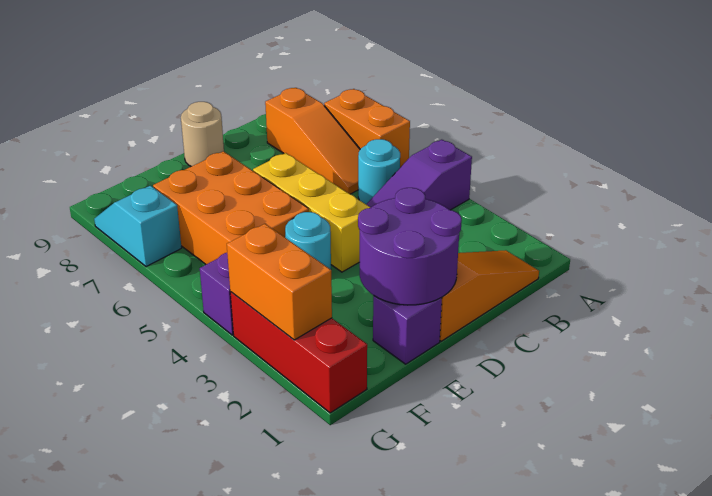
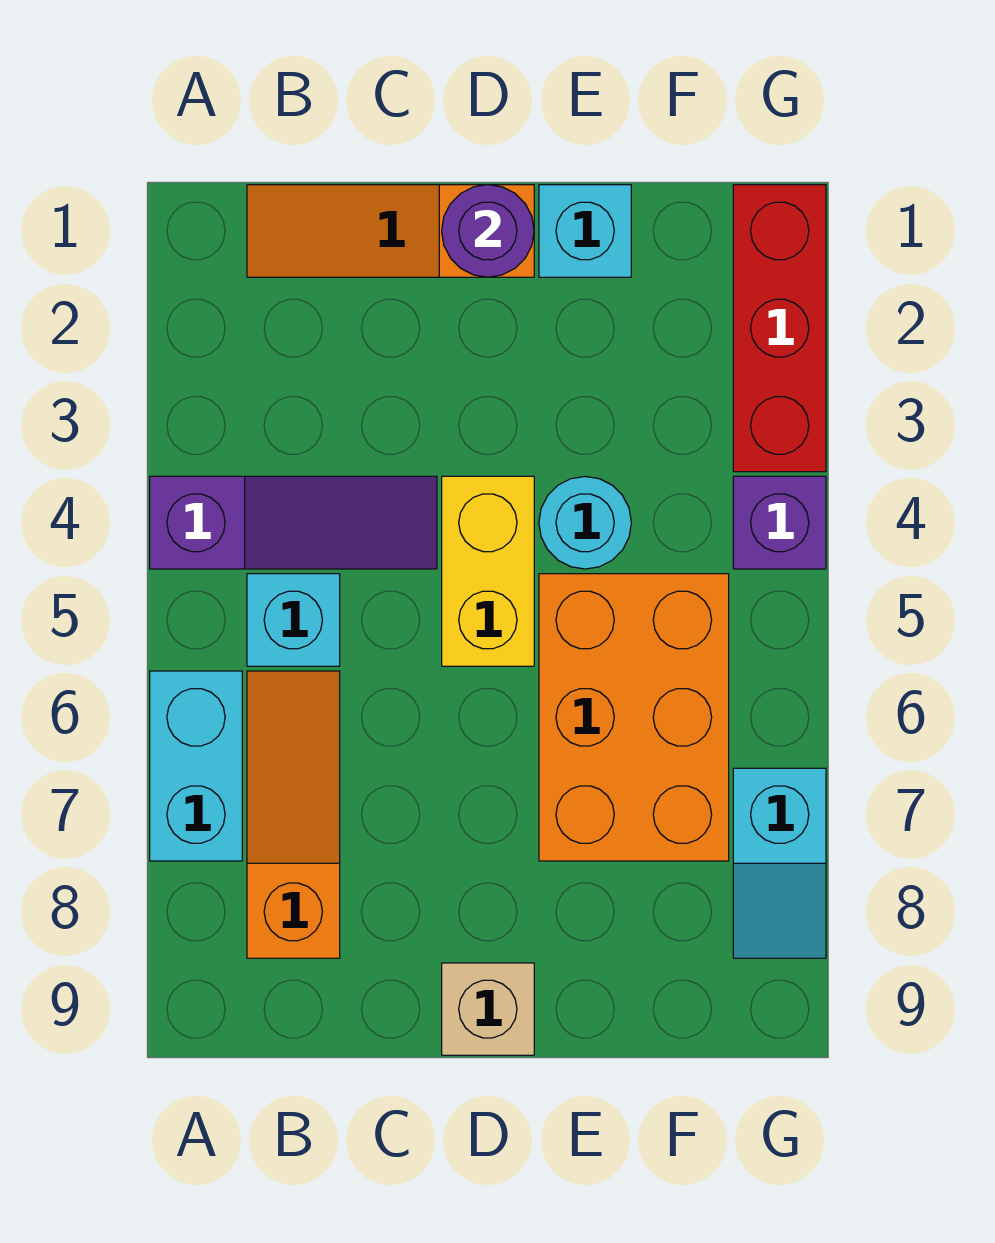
orange 1x2 brick [324,89,410,167] -> cyan 1x2 brick [150,671,242,861]
cyan 1x1 round brick [358,139,400,204] -> cyan 1x1 brick [247,574,340,666]
purple 2x2 round brick [358,188,462,305] -> purple 1x1 round brick [442,185,534,277]
yellow 1x3 brick [253,153,370,272] -> yellow 1x2 brick [442,476,534,666]
tan 1x1 round brick [181,102,224,167] -> tan 1x1 brick [442,963,534,1055]
purple 1x1 brick [373,296,442,364] -> cyan 1x1 brick [539,185,631,277]
orange 1x2 brick [227,224,332,340] -> none

